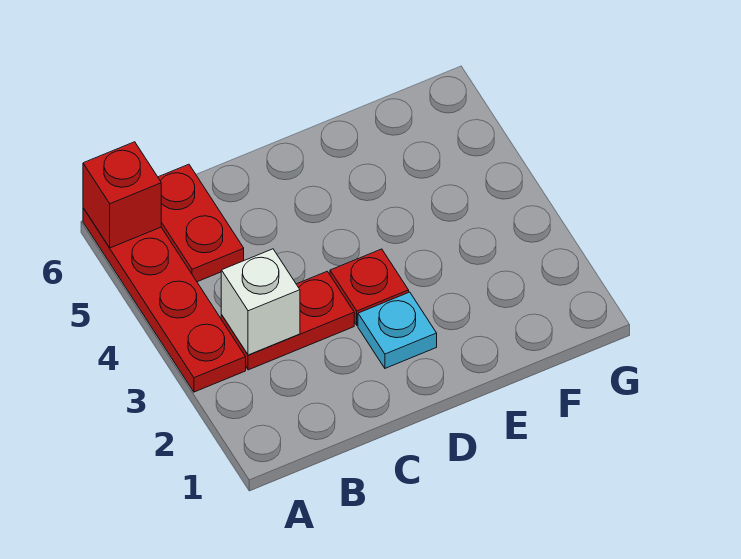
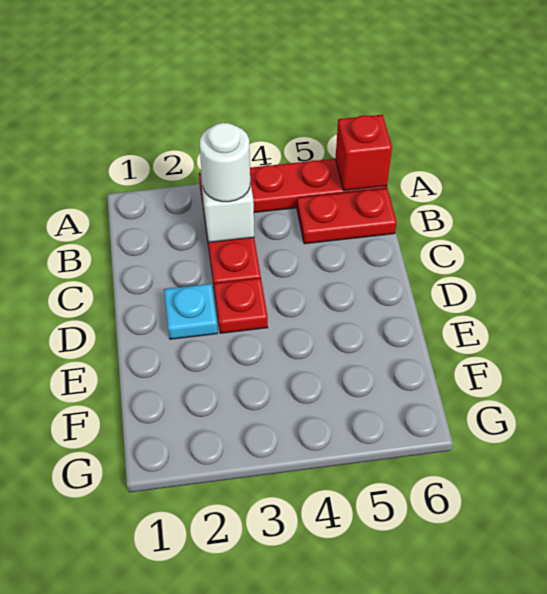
none -> white 1x1 round brick [200,123,250,202]

